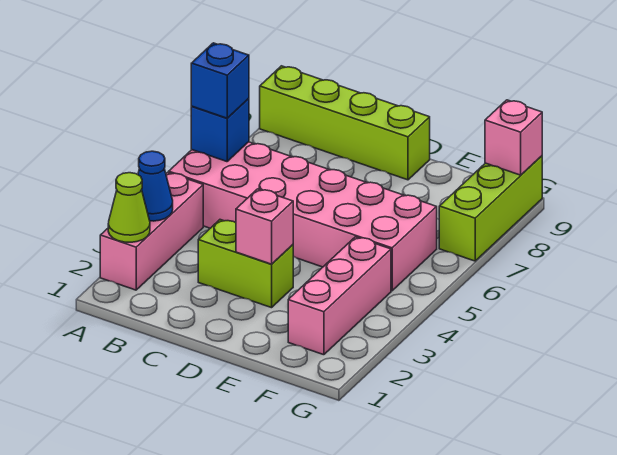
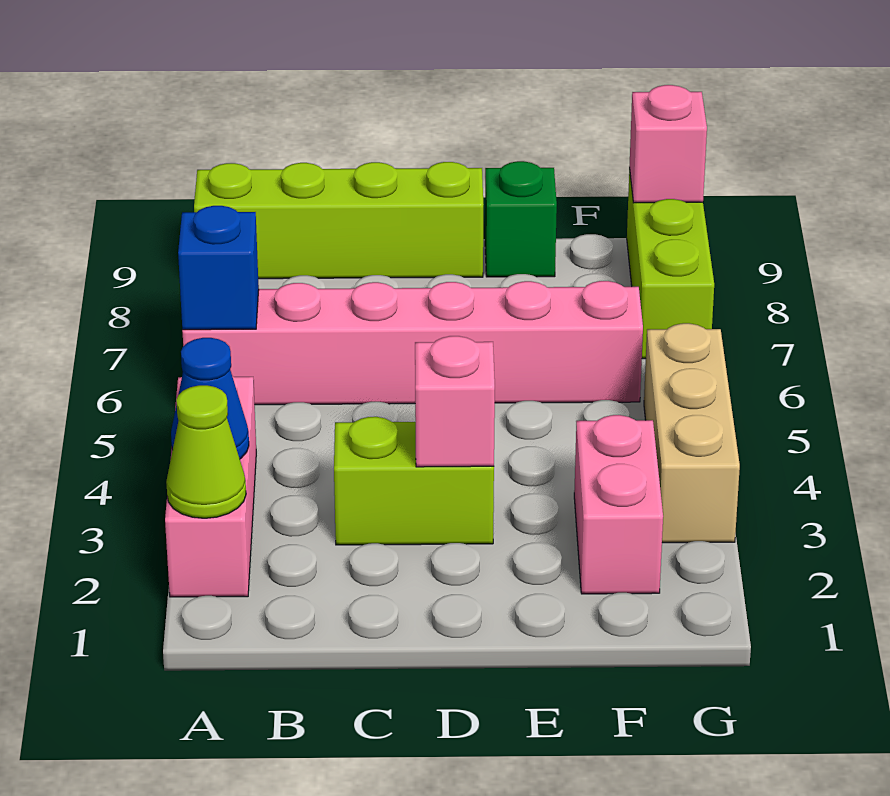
pink 2x6 brick [169,142,437,291] -> pink 1x6 brick [182,281,643,405]
blue 1x1 brick [191,43,249,118] -> none
none -> green 1x1 brick [485,161,557,277]
pink 1x3 brick [288,237,391,355] -> pink 1x2 brick [574,415,663,594]
none -> tan 1x3 brick [644,323,740,543]

